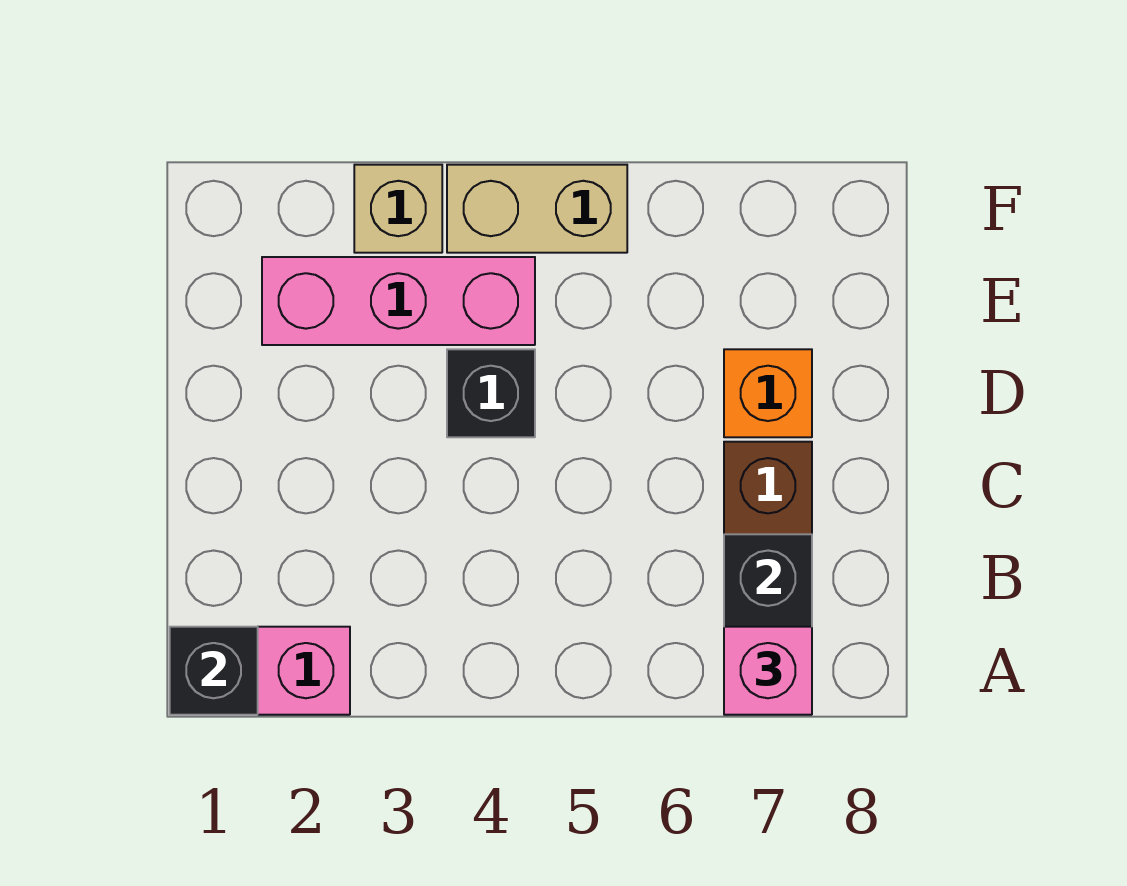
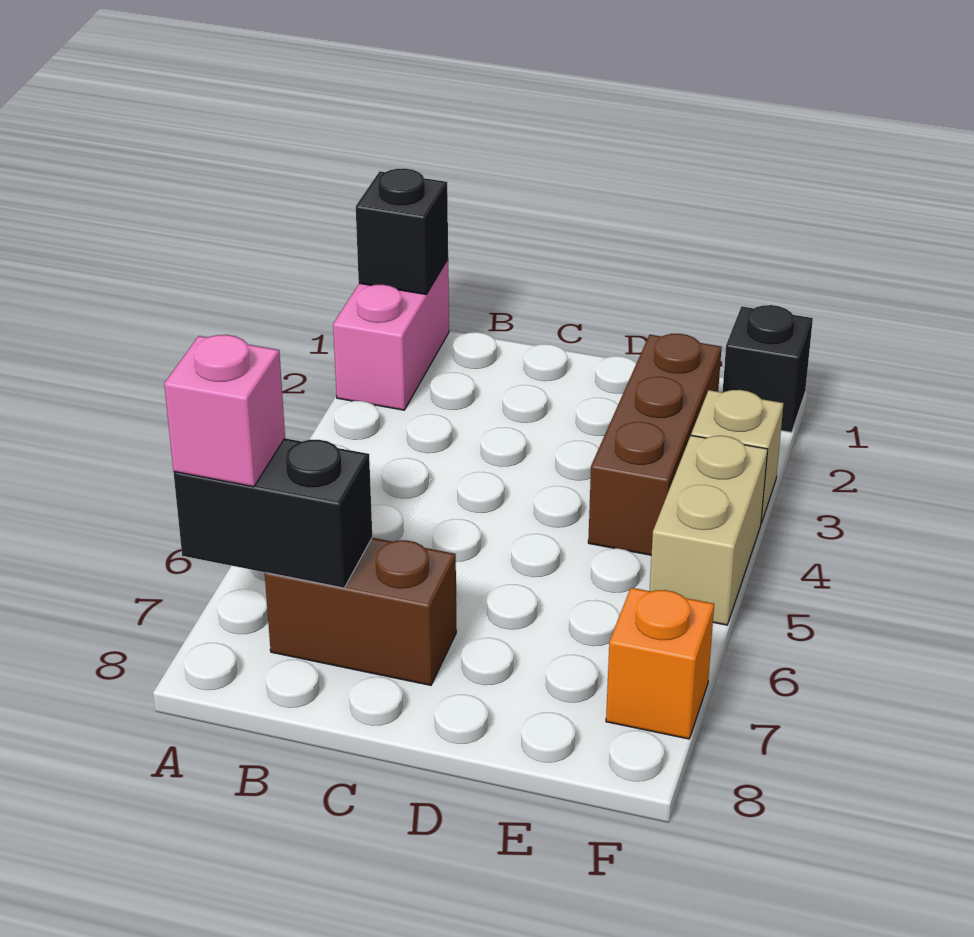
black 1x1 brick [447,349,535,437] -> black 1x1 brick moved to [723,305,813,432]
orange 1x1 brick [724,349,812,437] -> orange 1x1 brick moved to [606,588,714,739]
pink 1x3 brick [262,257,535,345] -> brown 1x3 brick [588,334,722,555]

